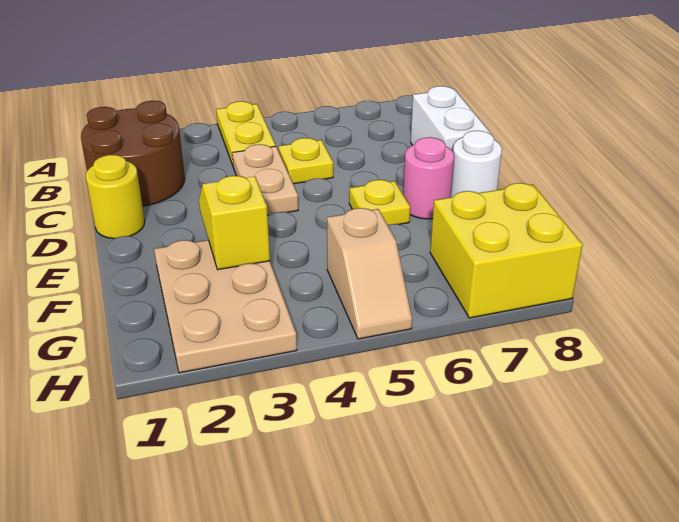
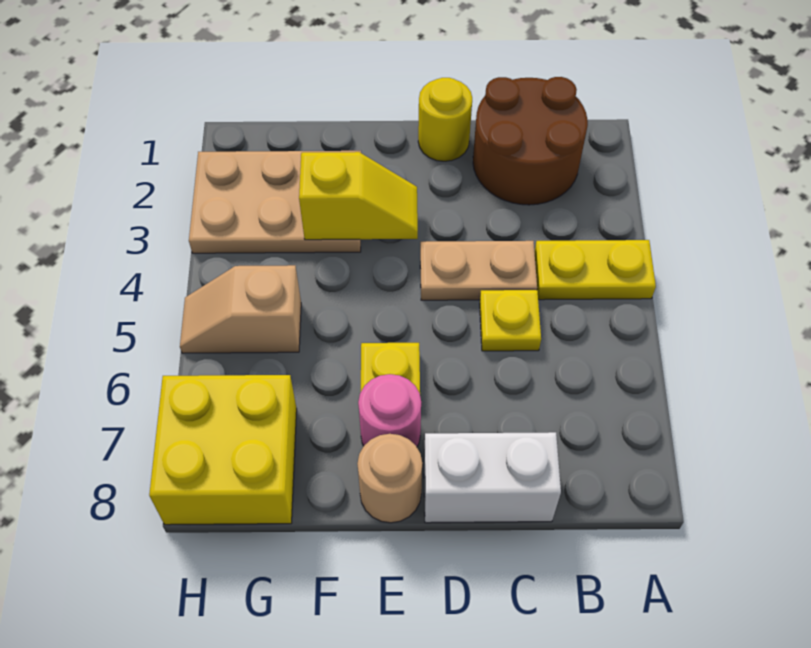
white 1x1 round brick [451,131,502,197] -> tan 1x1 round brick [357,434,422,523]

